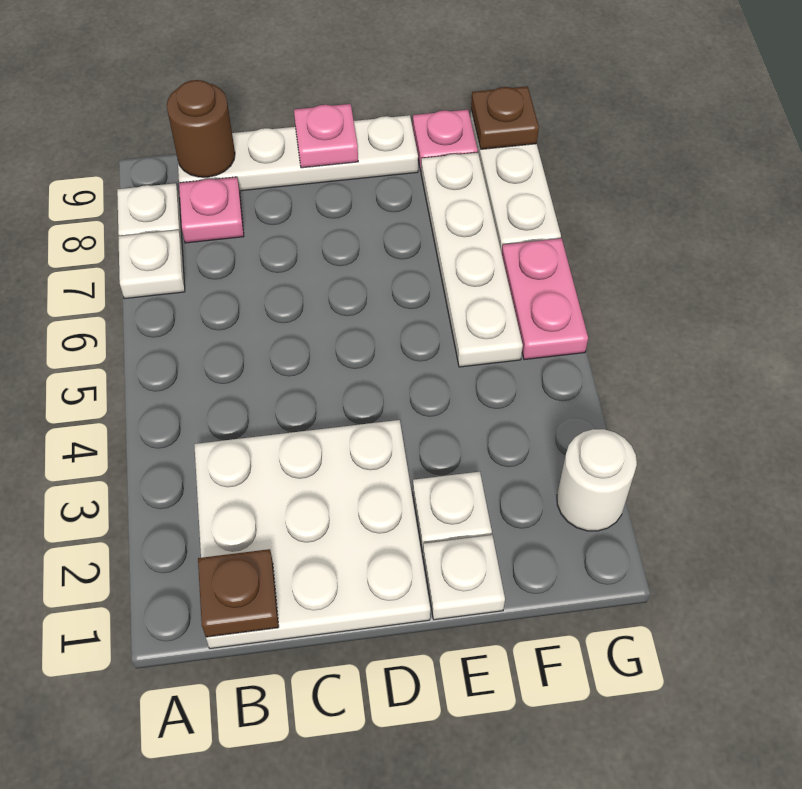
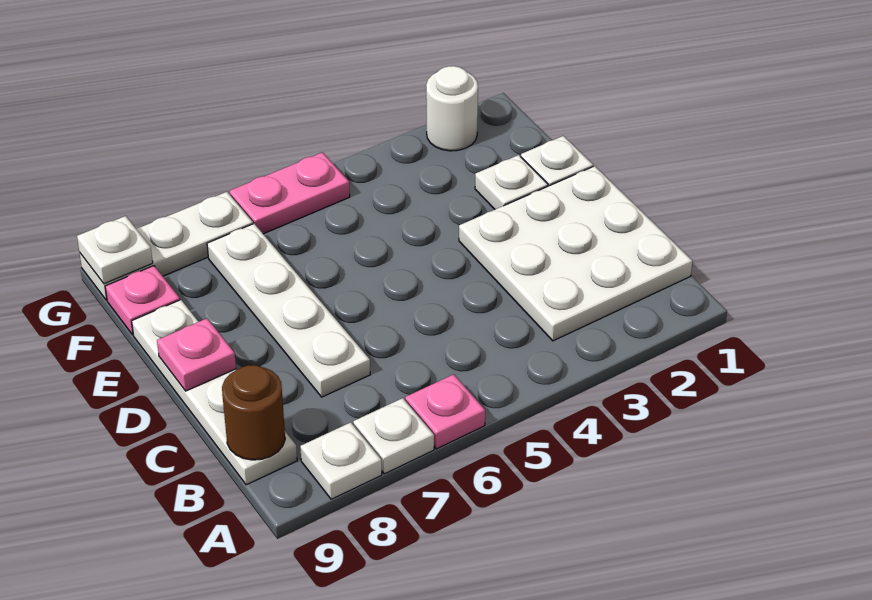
brown 1x1 plate [198,549,279,637] -> none
pink 1x1 plate [179,177,244,243] -> pink 1x1 plate moved to [405,374,485,449]
white 1x4 plate [421,152,523,367] -> white 1x4 plate turned to [207,224,370,397]
brown 1x1 plate [471,86,539,149] -> white 1x1 plate [77,216,153,284]

